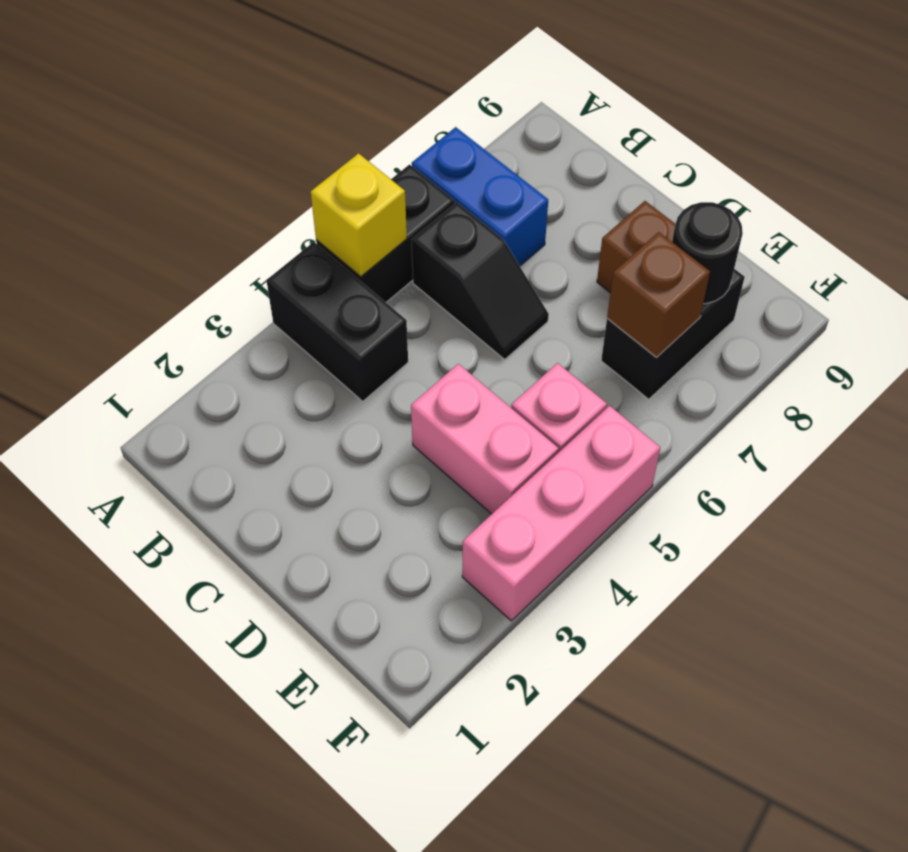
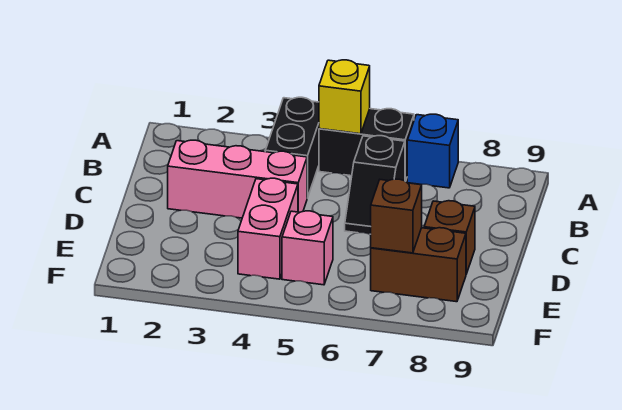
blue 1x2 brick [412,127,548,266] -> blue 1x1 brick [407,114,458,188]
black 1x2 brick [601,269,745,399] -> brown 1x2 brick [371,228,466,302]
black 1x1 round brick [672,202,743,304] -> none
pink 1x3 brick [462,406,660,621] -> pink 1x3 brick moved to [168,140,307,218]

